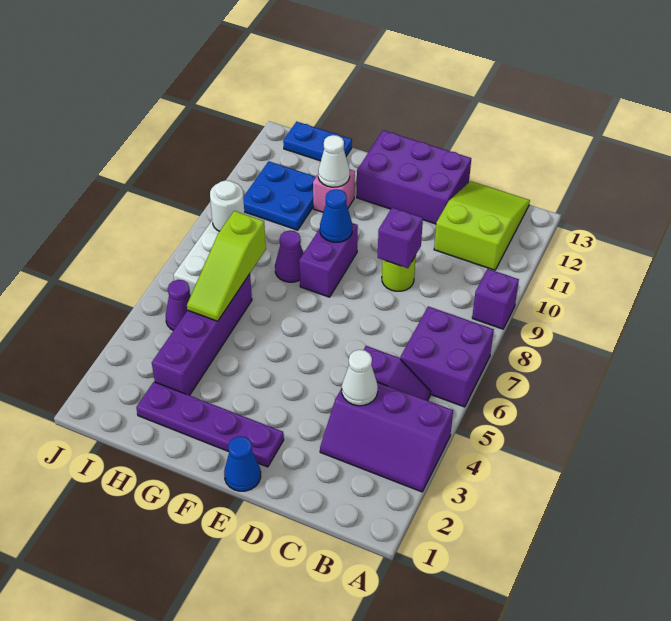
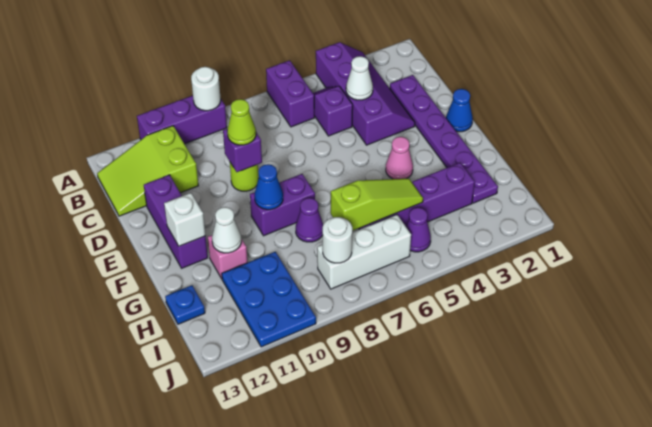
purple 2x3 slope [320,382,453,492] -> purple 2x4 slope [316,42,415,145]
purple 2x2 brick [400,306,494,407] -> purple 1x2 brick [266,60,315,127]
purple 1x1 brick [472,269,519,329] -> purple 1x3 brick [137,96,227,144]
none -> white 1x1 round brick [191,67,221,111]
none -> lime 1x1 cone [227,99,256,145]
purple 2x3 brick [357,130,471,224] -> purple 1x3 brick [144,175,208,268]
purple 1x4 plate [136,382,284,467] -> purple 1x6 plate [390,75,498,203]
none -> pink 1x1 cone [386,137,413,179]
none -> white 1x1 brick [164,193,205,246]
blue 2x2 plate [243,161,316,230] -> blue 2x3 plate [222,252,316,347]
blue 1x2 plate [283,122,352,161] -> blue 1x1 plate [165,285,205,324]

